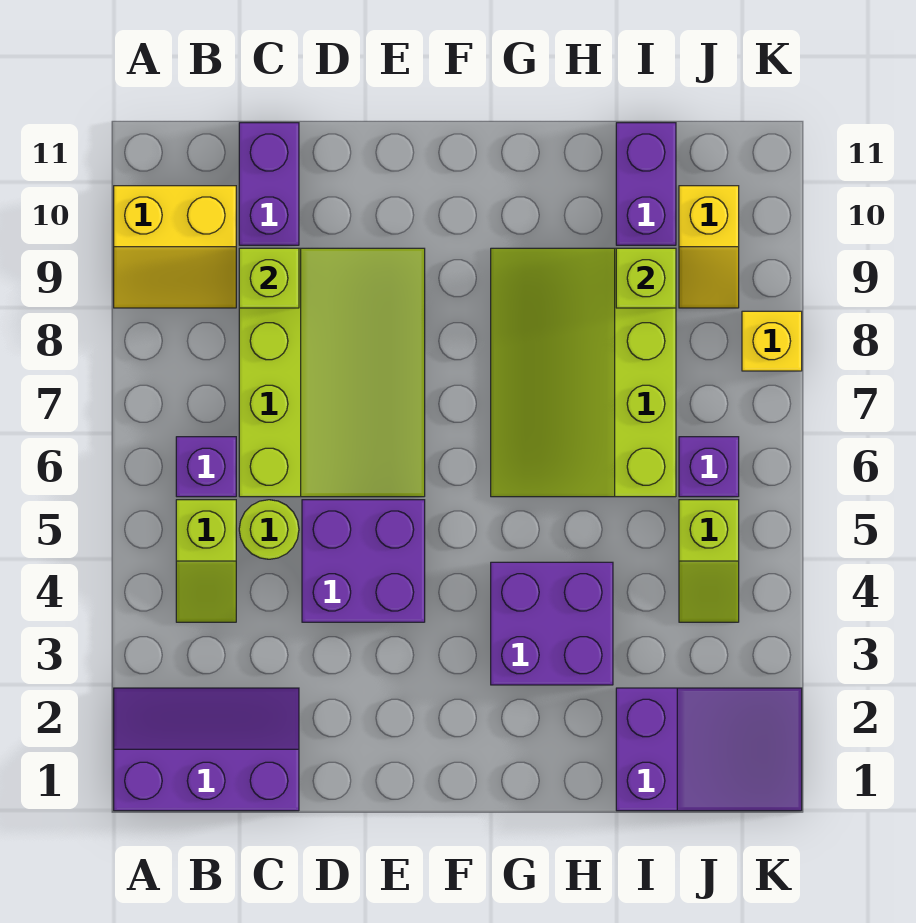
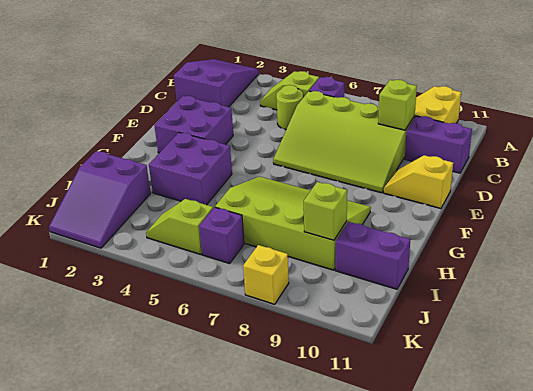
purple 2x3 slope [114,688,299,811] -> purple 2x3 slope turned to [174,59,259,107]
purple 2x2 brick [302,500,425,622] -> purple 2x2 brick moved to [154,96,233,153]
yellow 1x2 slope [679,186,739,308] -> yellow 1x2 slope moved to [384,155,453,208]

